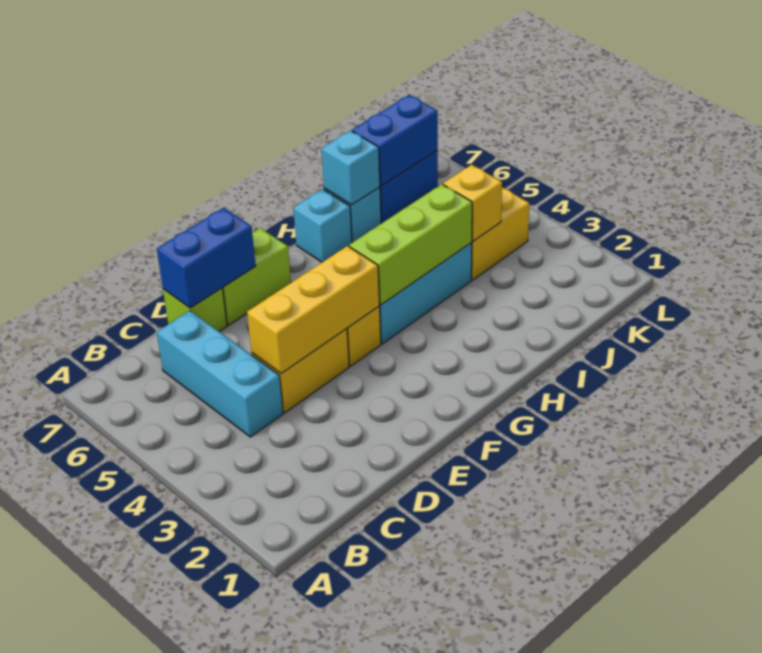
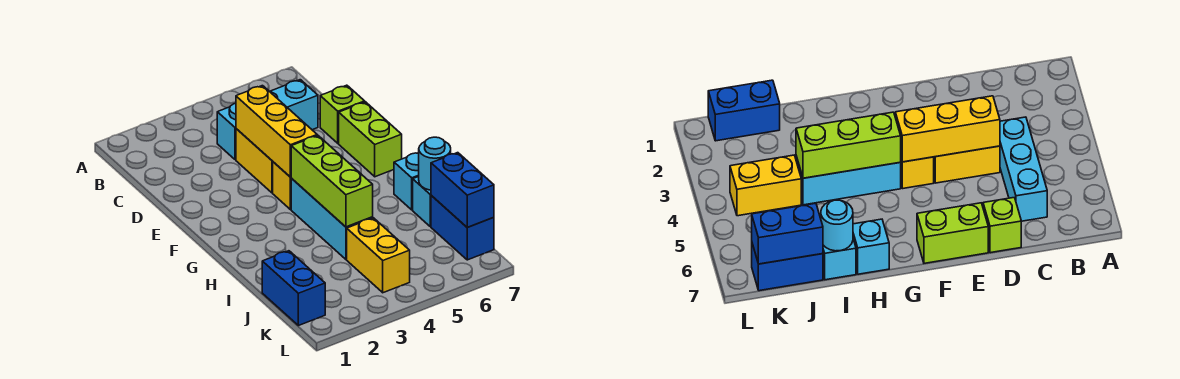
blue 1x2 brick [157,208,256,308] -> blue 1x2 brick moved to [262,251,325,326]
cyan 1x1 brick [322,131,380,205] -> cyan 1x1 round brick [419,137,451,190]
yellow 1x1 brick [443,165,502,241] -> none

